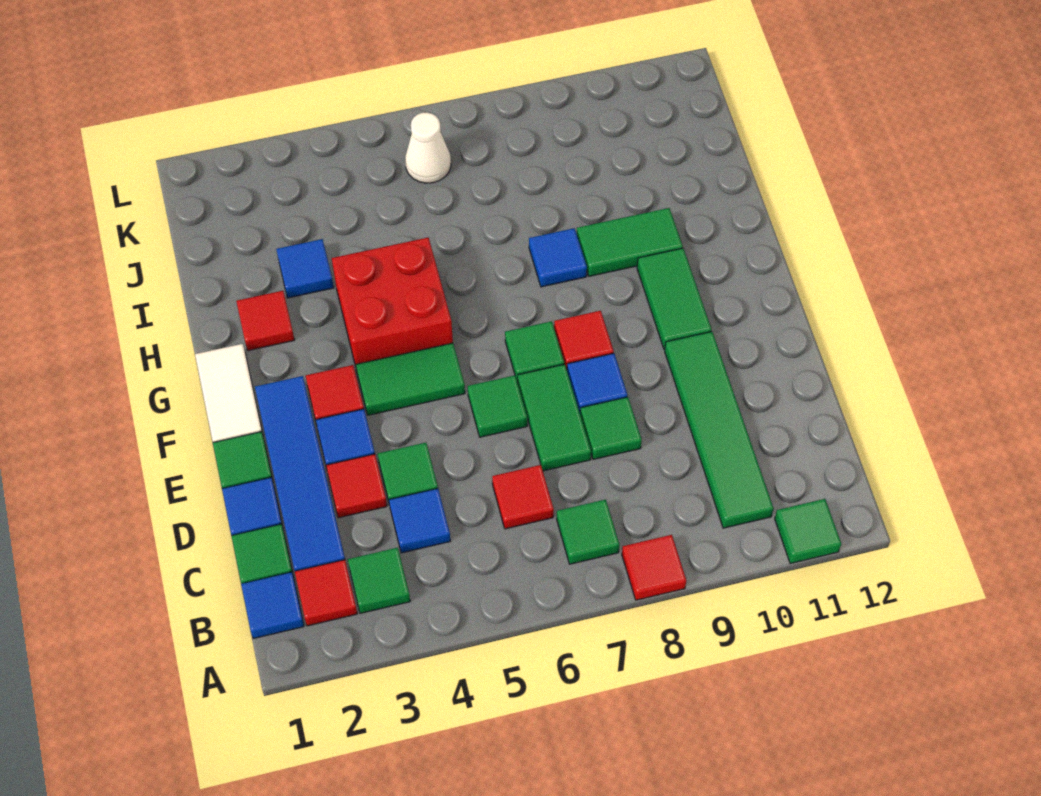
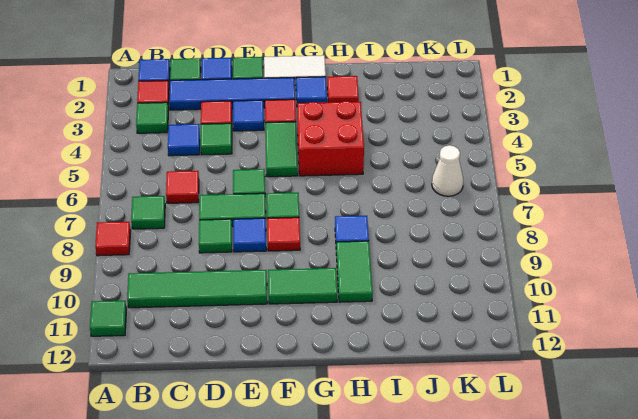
blue 1x1 tile [276,239,334,298] -> blue 1x1 tile moved to [296,77,327,104]

